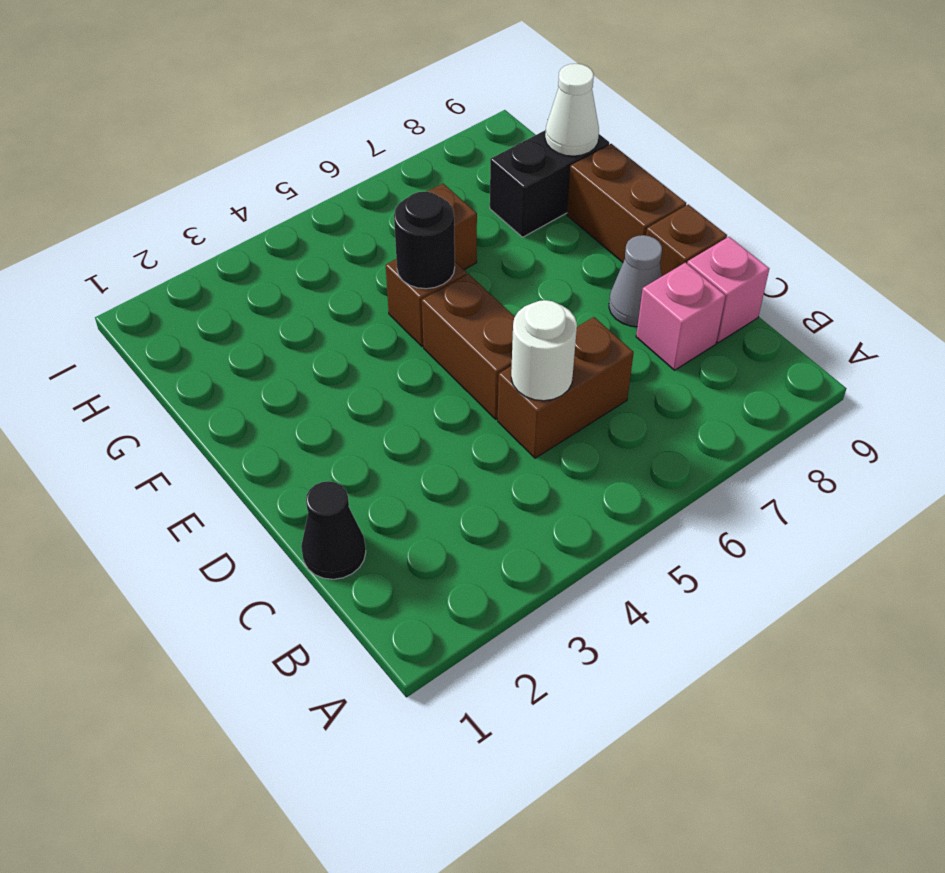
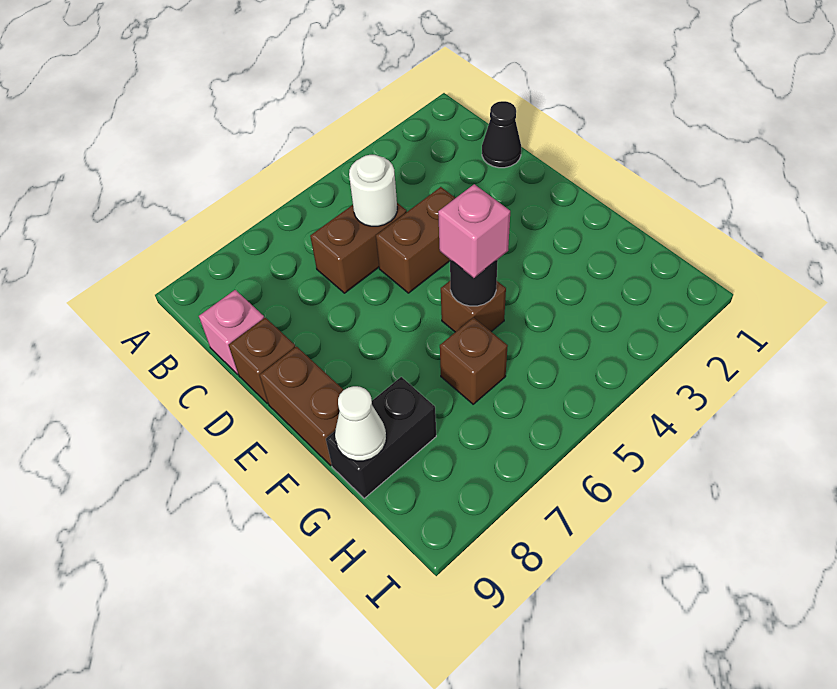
pink 1x1 brick [636,262,726,370] -> pink 1x1 brick moved to [438,184,510,278]
brown 1x2 brick [422,274,515,419] -> brown 1x2 brick turned to [376,187,455,293]
grey 1x1 cone [609,235,662,327] -> none

